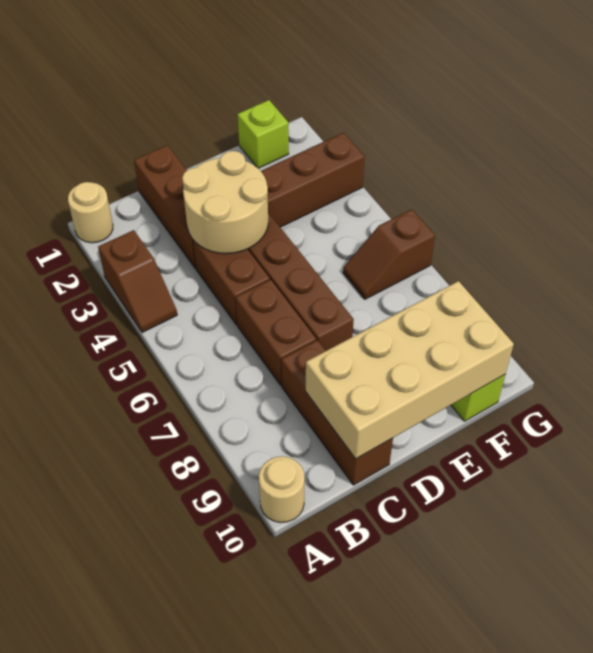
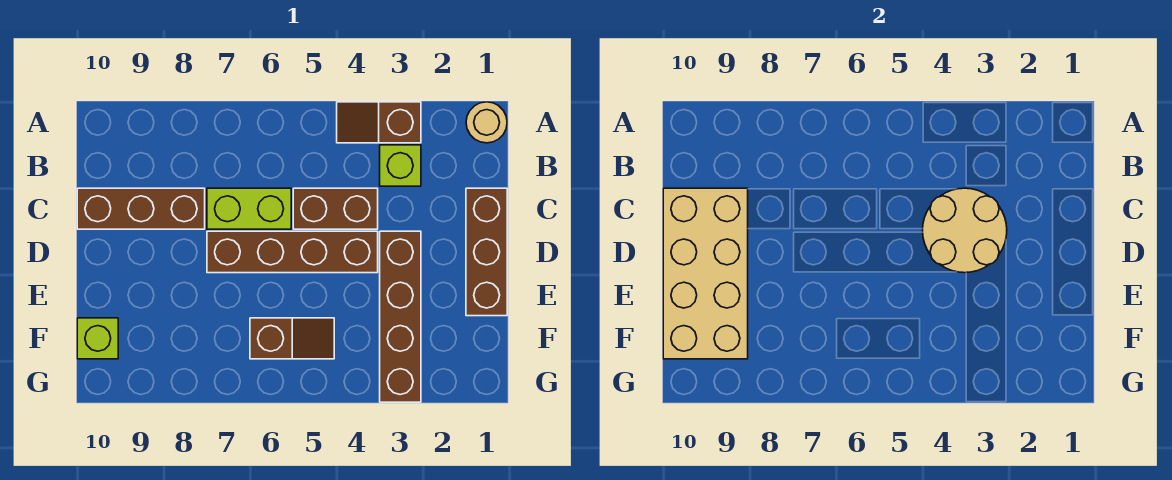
tan 1x1 round brick [259,456,305,523] -> none
brown 1x3 brick [134,145,196,268] -> brown 1x3 brick turned to [466,188,507,316]
brown 1x2 brick [235,280,316,385] -> lime 1x2 brick [207,188,291,229]
lime 1x1 brick [237,100,289,168] -> lime 1x1 brick moved to [380,145,421,186]
brown 1x2 slope [343,209,435,299] -> brown 1x2 slope turned to [250,318,334,359]

